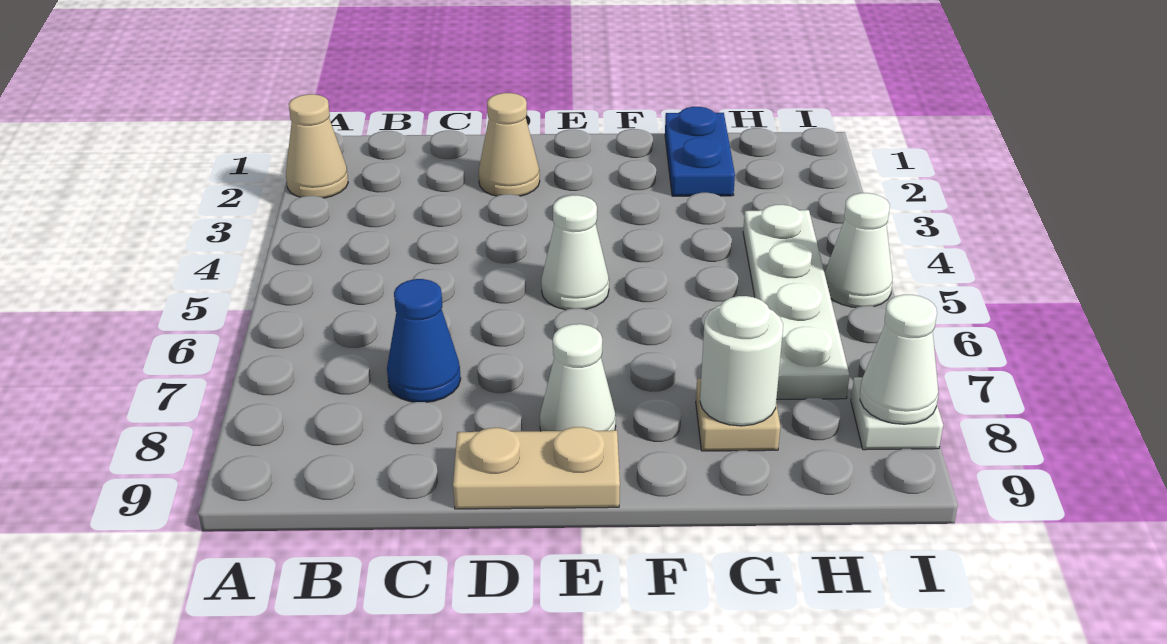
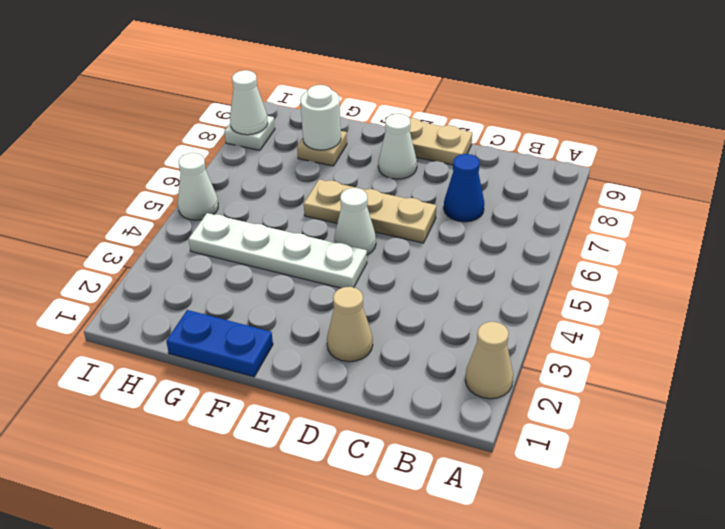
none -> tan 1x3 plate [304,180,436,243]
blue 1x2 plate [665,107,735,196] -> blue 1x2 plate turned to [166,310,273,377]
white 1x4 plate [743,205,850,399] -> white 1x4 plate turned to [189,213,367,288]

